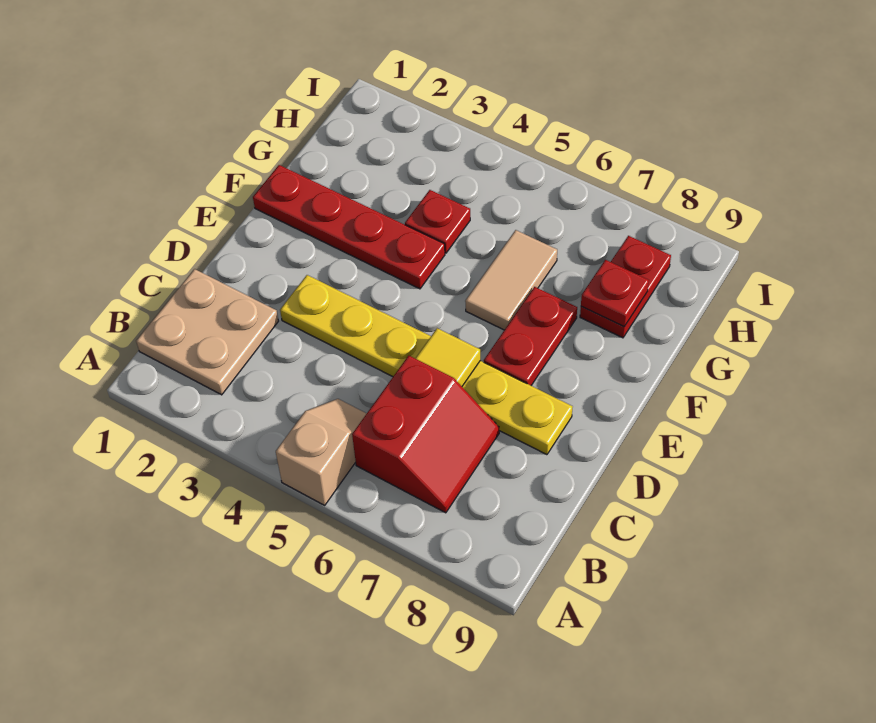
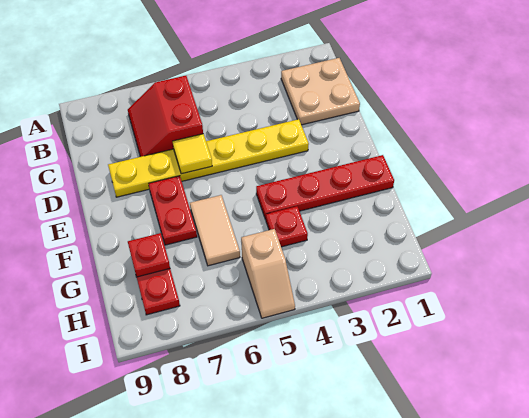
tan 1x2 slope [276,399,367,505] -> tan 1x2 slope moved to [241,229,295,318]

